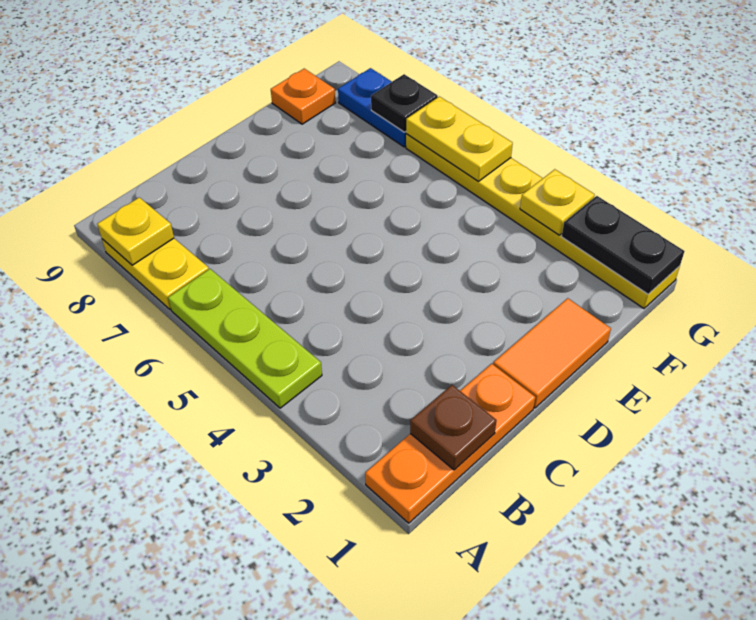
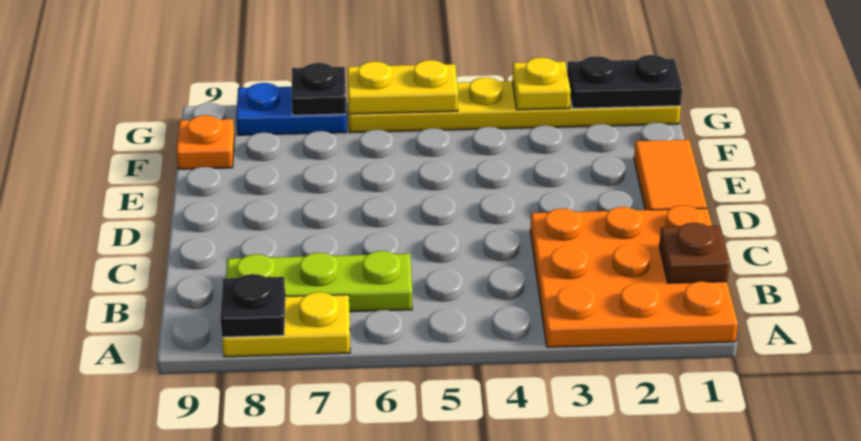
orange 1x3 plate [365,364,535,523] -> orange 3x3 plate [530,205,738,347]
lime 1x3 plate [168,269,322,408] -> lime 1x3 plate moved to [226,251,412,312]
yellow 1x1 plate [97,197,174,265] -> black 1x1 plate [220,274,285,337]

